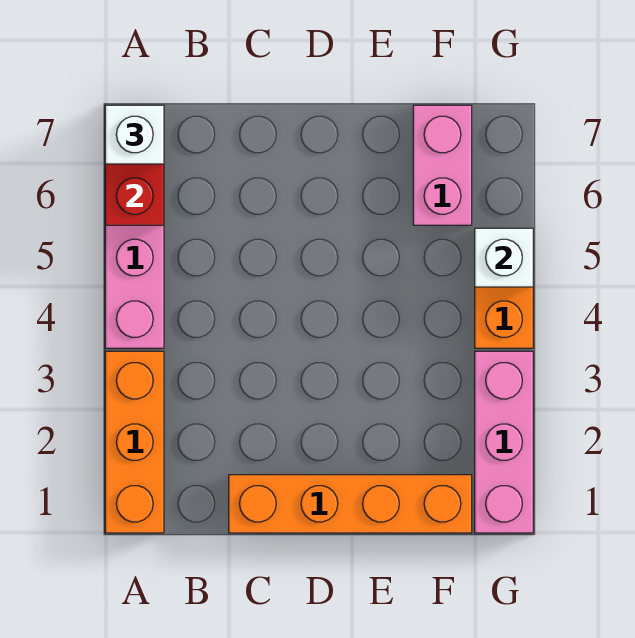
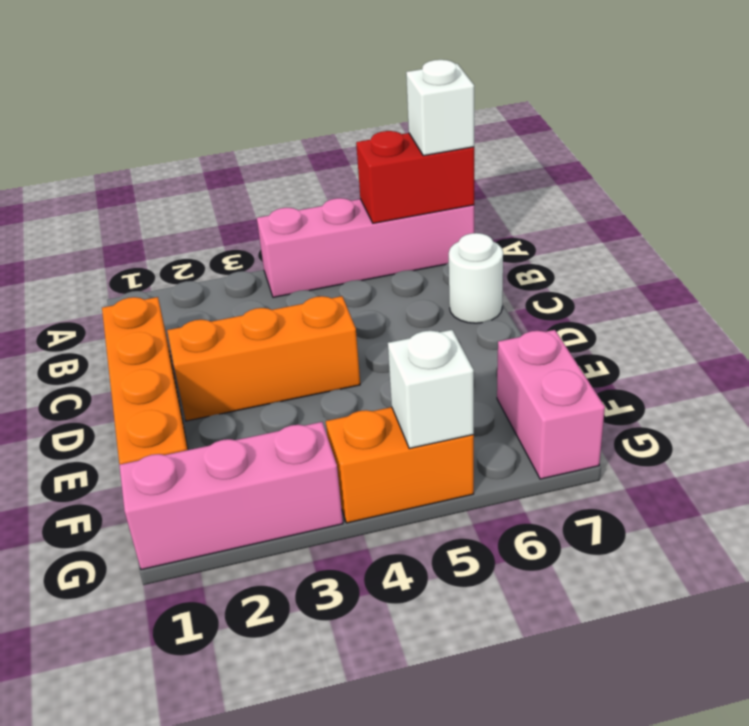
orange 1x3 brick [105,351,164,533] -> orange 1x3 brick moved to [167,296,360,421]
none -> white 1x1 round brick [449,233,503,323]
pink 1x2 brick [413,105,472,225] -> pink 1x2 brick turned to [497,330,605,479]

